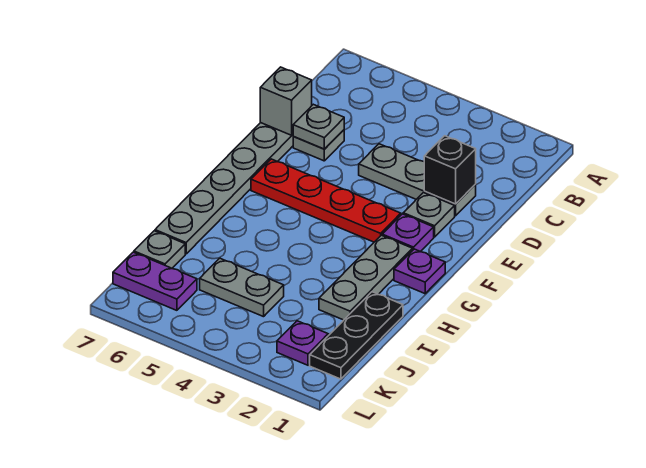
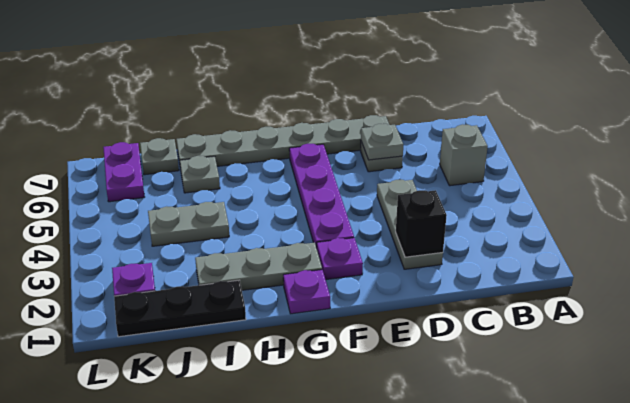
grey 1x1 brick [260,67,312,135] -> grey 1x1 brick moved to [440,124,488,186]
grey 1x1 plate [403,193,455,237] -> grey 1x1 plate moved to [180,156,220,193]
red 1x4 plate [251,159,401,242] -> purple 1x4 plate [289,144,354,248]
grey 1x2 plate [200,258,284,317] -> grey 1x2 plate turned to [148,202,229,246]

